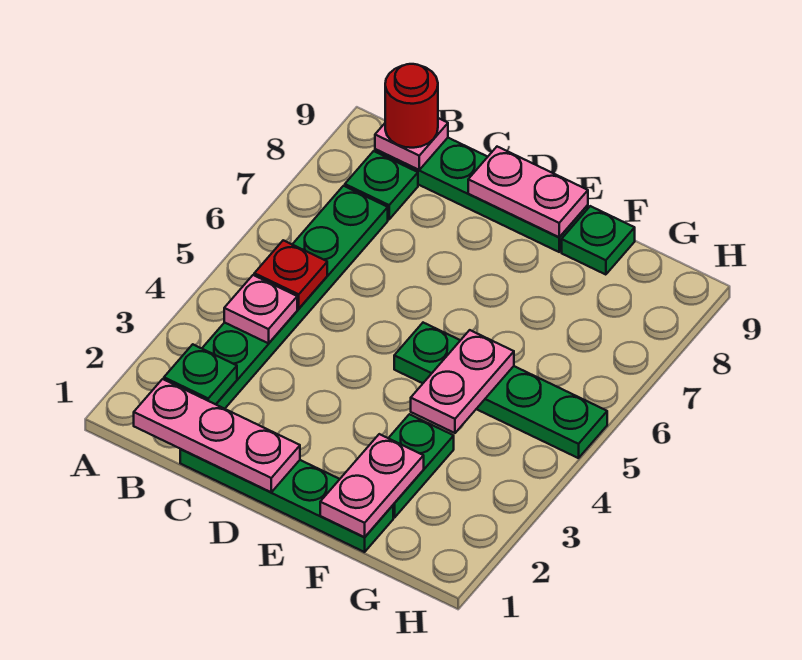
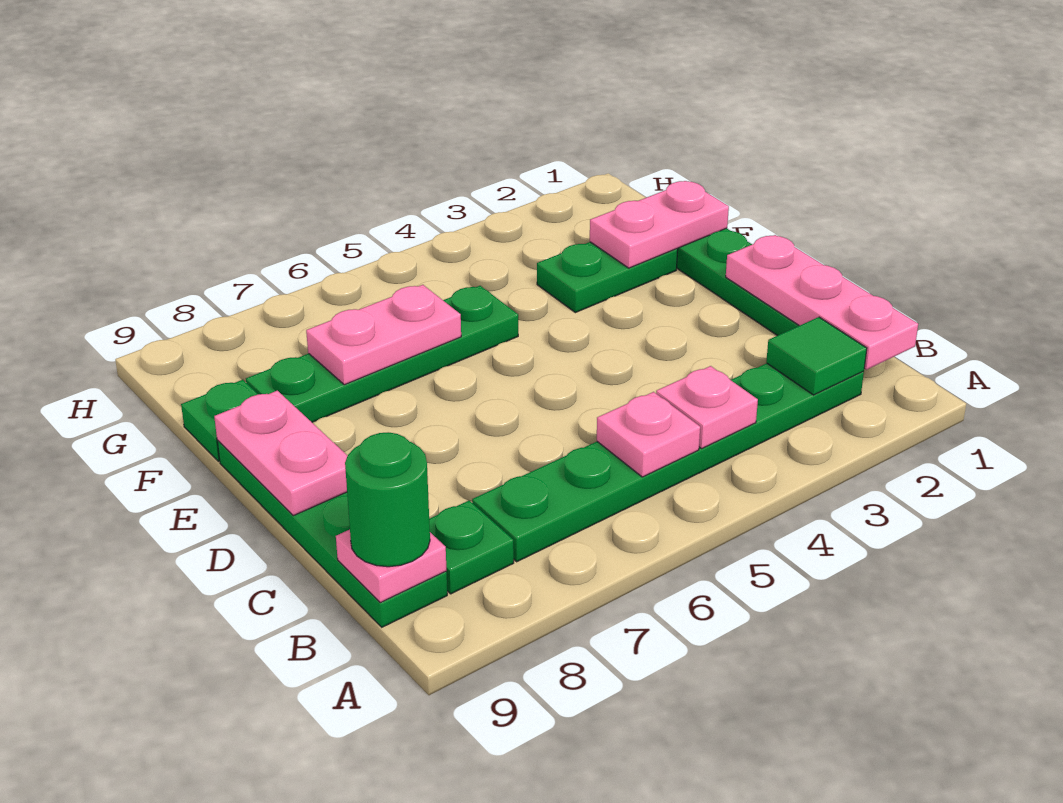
green 1x1 plate [164,344,237,404] -> green 1x1 tile [766,317,867,395]
red 1x1 plate [254,240,327,309] -> pink 1x1 plate [597,392,700,477]
red 1x1 round brick [385,64,438,148] -> green 1x1 round brick [345,432,430,567]
green 1x4 plate [394,323,607,458] -> green 1x4 plate turned to [246,286,518,422]
pink 1x2 plate [411,330,514,433] -> pink 1x2 plate moved to [306,285,461,385]

